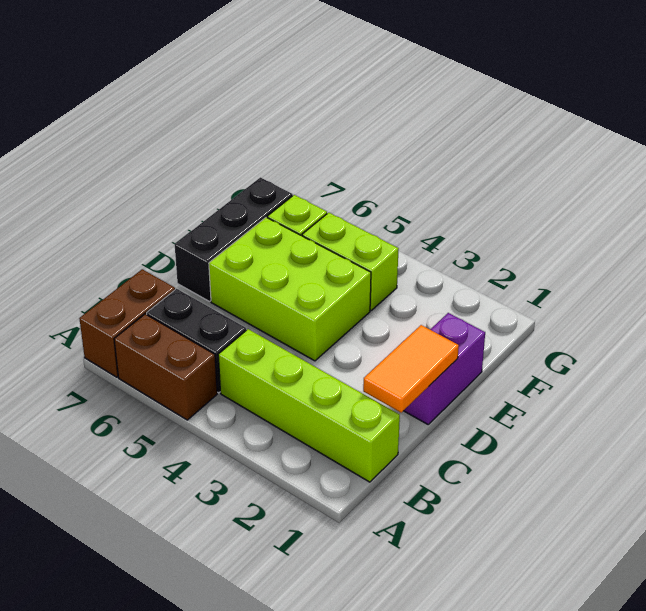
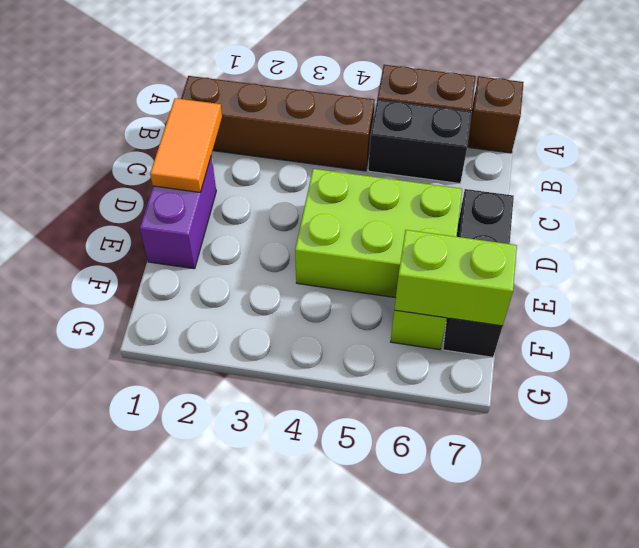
brown 1x2 brick [79,269,175,377] -> brown 1x1 brick [467,76,524,153]
lime 1x4 brick [218,329,400,482] -> brown 1x4 brick [181,76,375,171]
lime 1x2 brick [302,213,399,310] -> lime 1x2 brick moved to [394,230,517,326]

